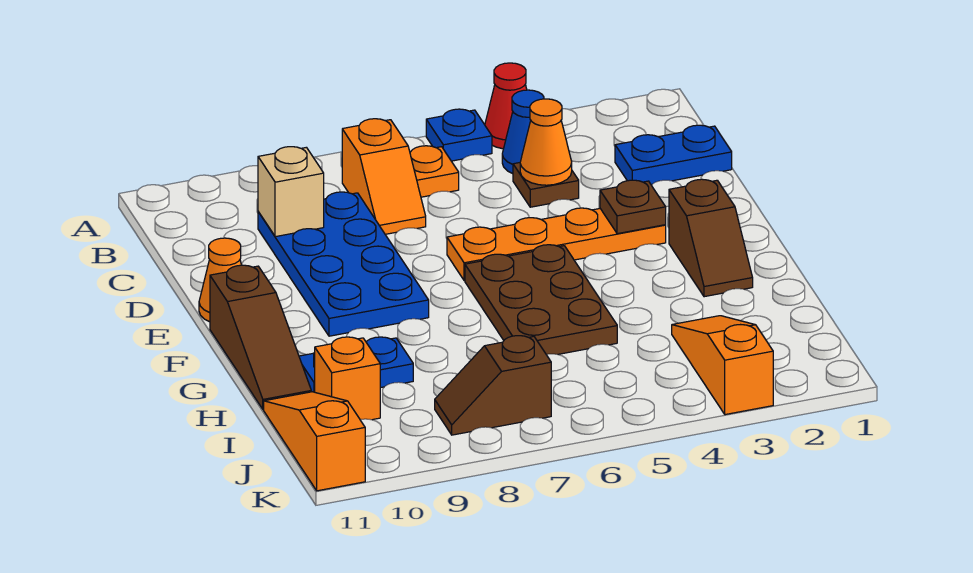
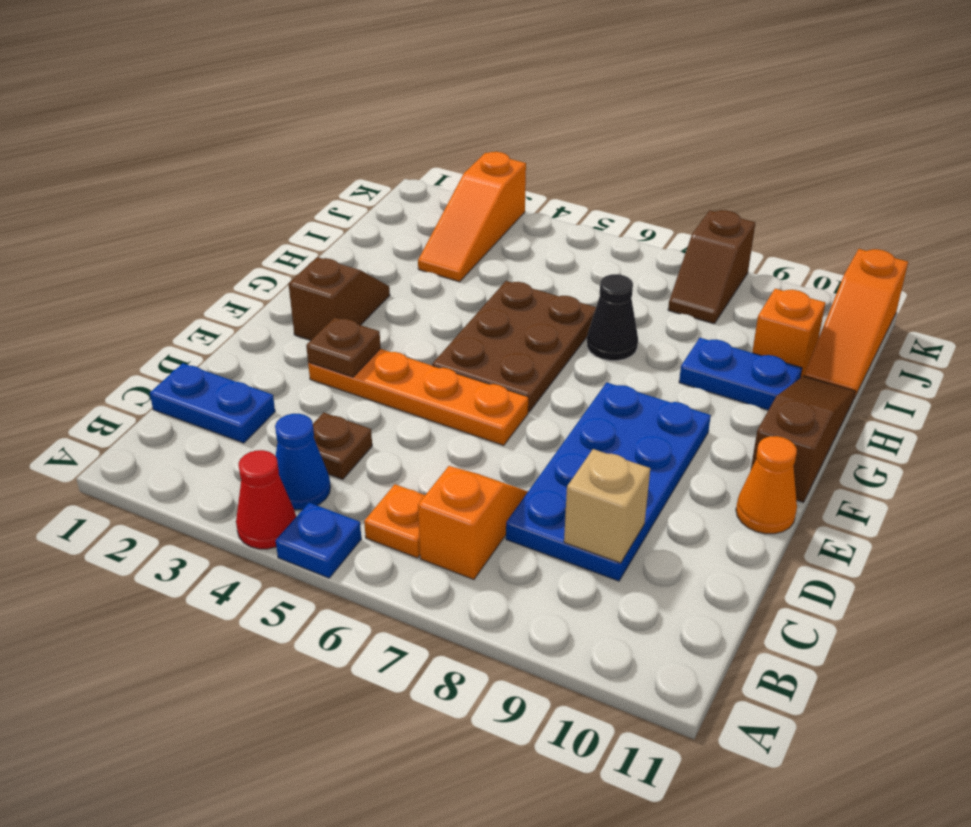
orange 1x1 cone [520,99,572,185] -> none
none -> black 1x1 cone [587,274,638,361]
brown 1x2 slope [435,336,551,435] -> brown 1x2 slope turned to [668,210,755,324]

